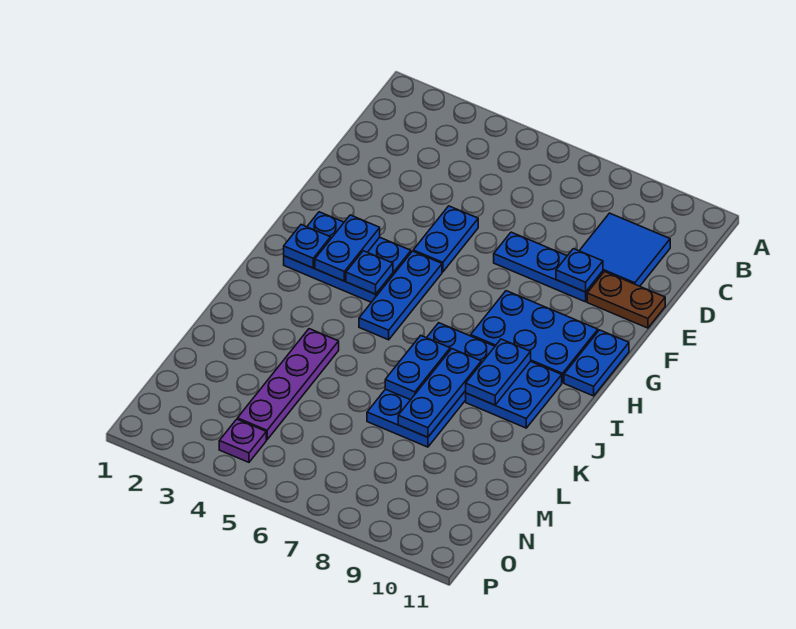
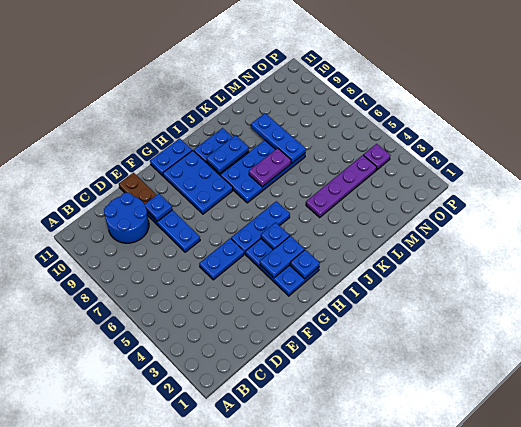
blue 2x2 tile [580,213,670,286] -> blue 2x2 round brick [104,193,149,243]
blue 1x2 plate [385,335,450,400] -> purple 1x2 plate [249,148,291,187]
blue 1x3 plate [398,349,481,437] -> blue 1x3 plate turned to [251,113,306,163]

